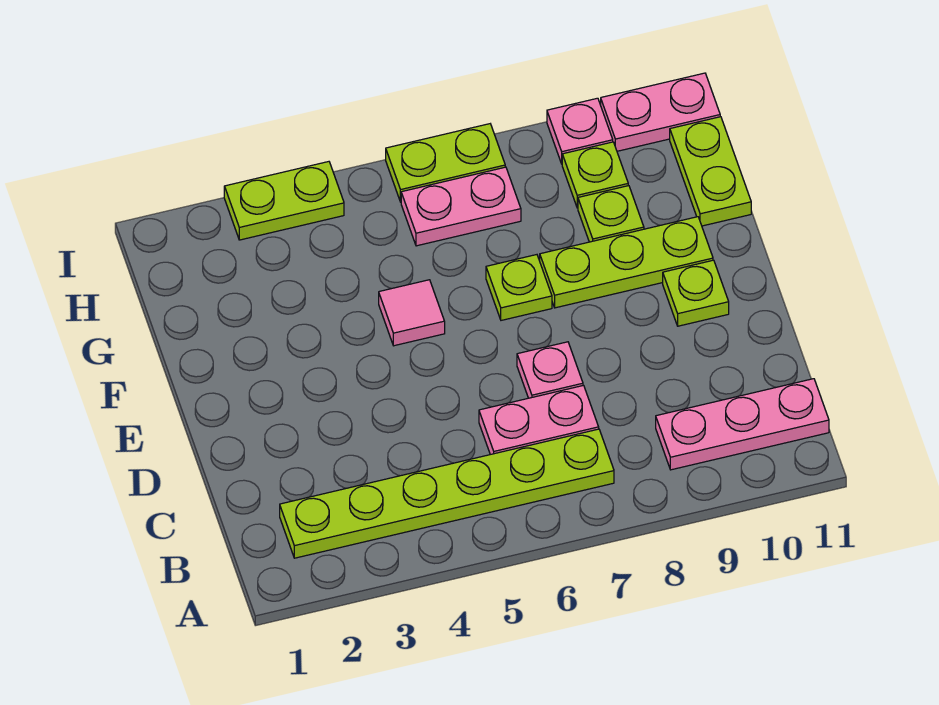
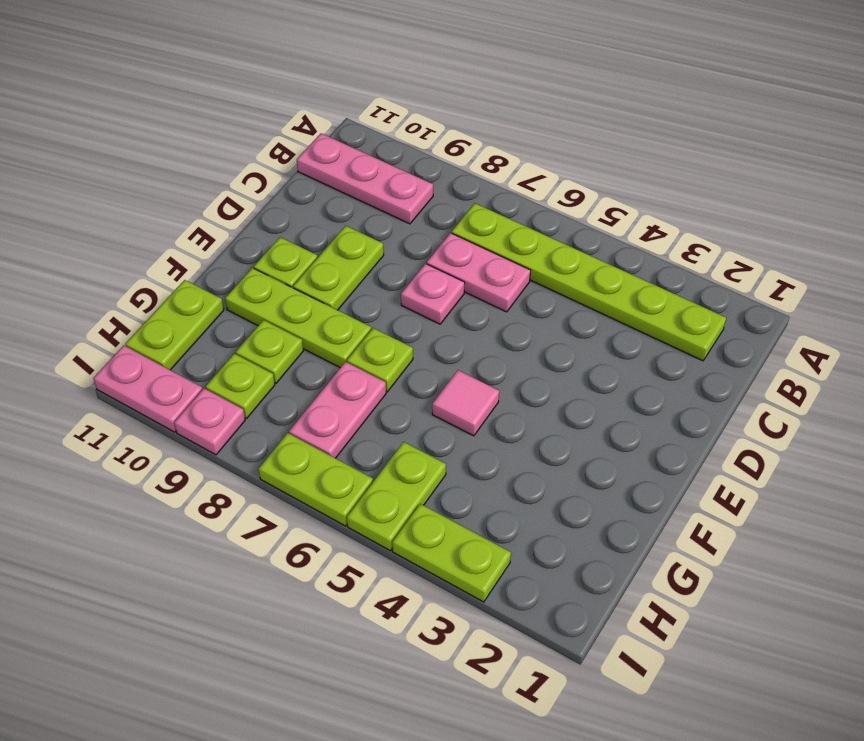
none -> lime 1x2 plate [293,226,384,310]
none -> lime 1x2 plate [347,442,446,551]
pink 1x2 plate [401,167,521,246] -> pink 1x2 plate turned to [289,362,386,458]

